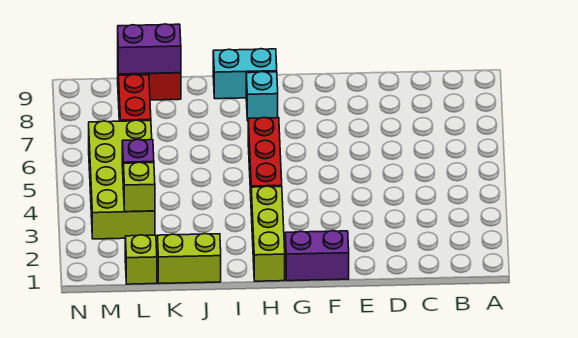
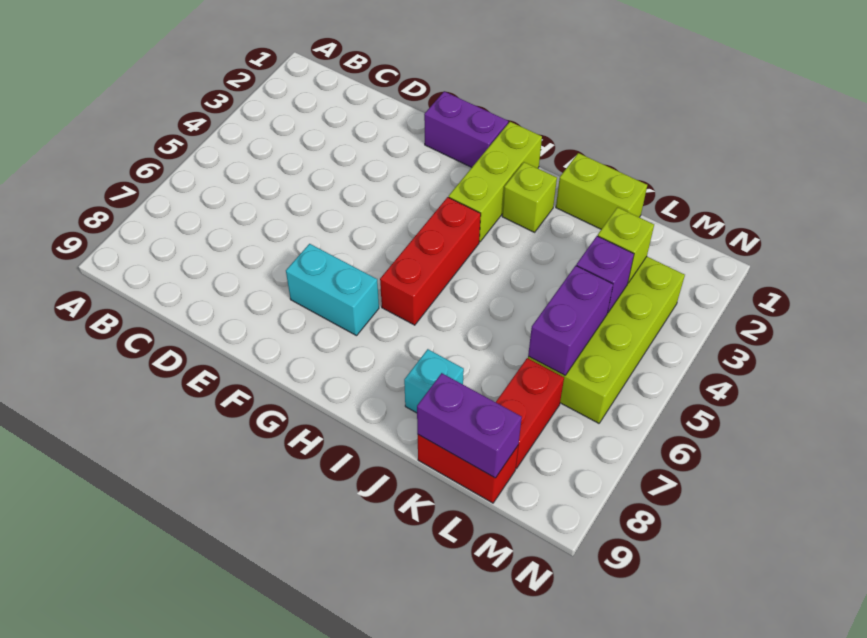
cyan 1x1 brick [246,72,278,121] -> cyan 1x1 brick moved to [404,349,464,413]
cyan 1x2 brick [213,49,277,99] -> cyan 1x2 brick moved to [286,244,379,336]
lime 1x1 brick [125,235,157,284] -> lime 1x1 brick moved to [502,162,557,232]
none -> purple 1x2 brick [528,266,613,375]

